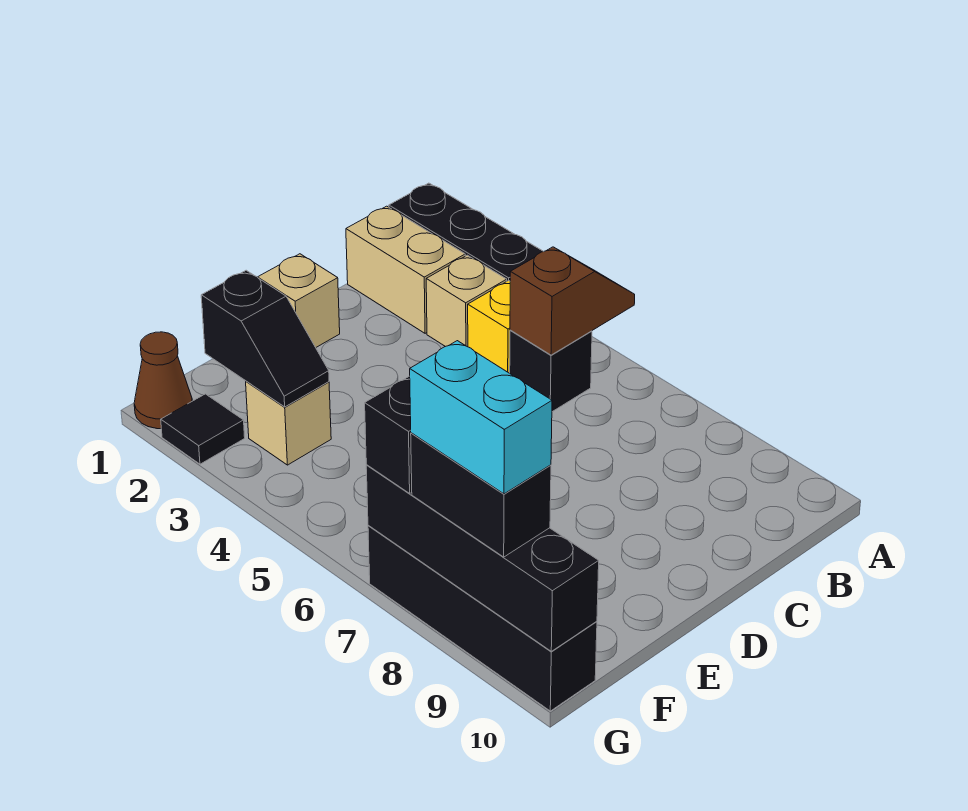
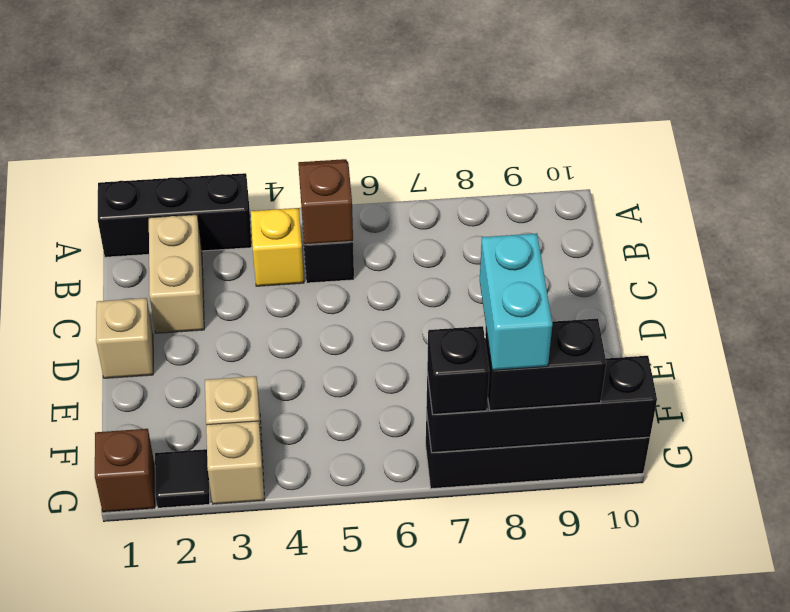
tan 1x2 brick [346,206,465,333] -> tan 1x2 brick turned to [149,215,204,333]
tan 1x1 brick [426,255,507,347] -> tan 1x1 brick moved to [206,421,265,504]
black 1x2 slope [201,270,329,407] -> none
brown 1x1 cone [134,332,192,429] -> brown 1x1 brick [95,429,155,512]
cyan 1x2 brick [410,341,552,494] -> cyan 1x2 brick turned to [480,233,552,370]

